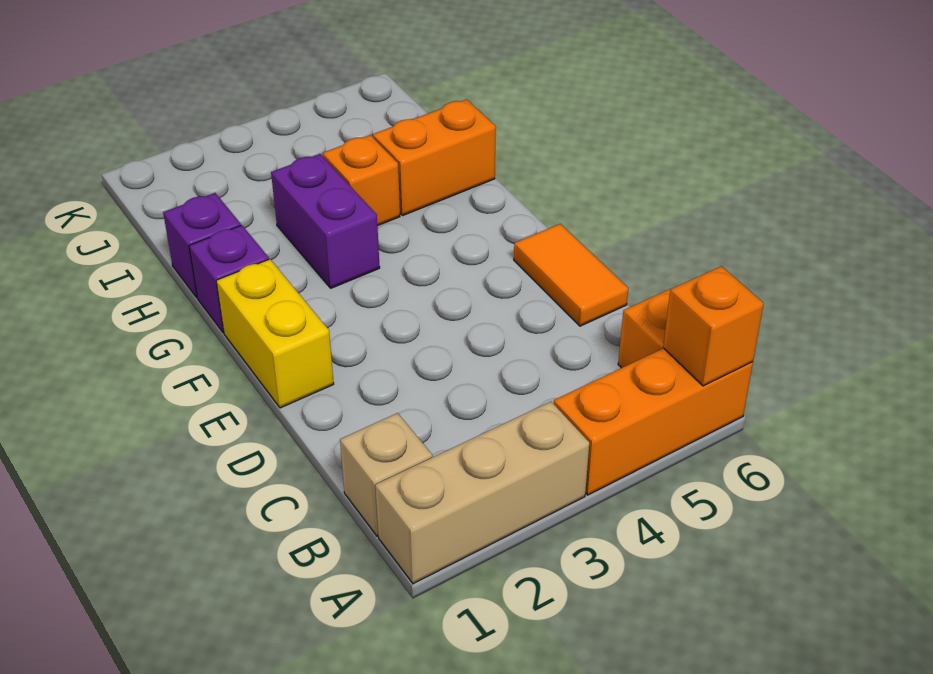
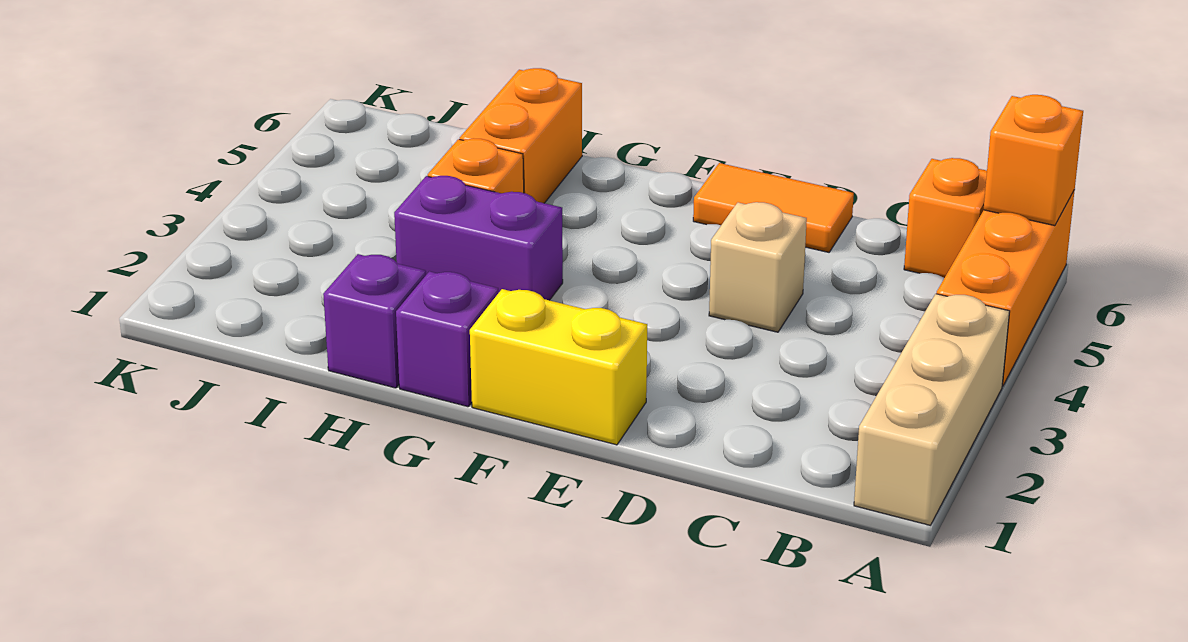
tan 1x1 brick [340,413,432,536] -> tan 1x1 brick moved to [709,202,807,332]

